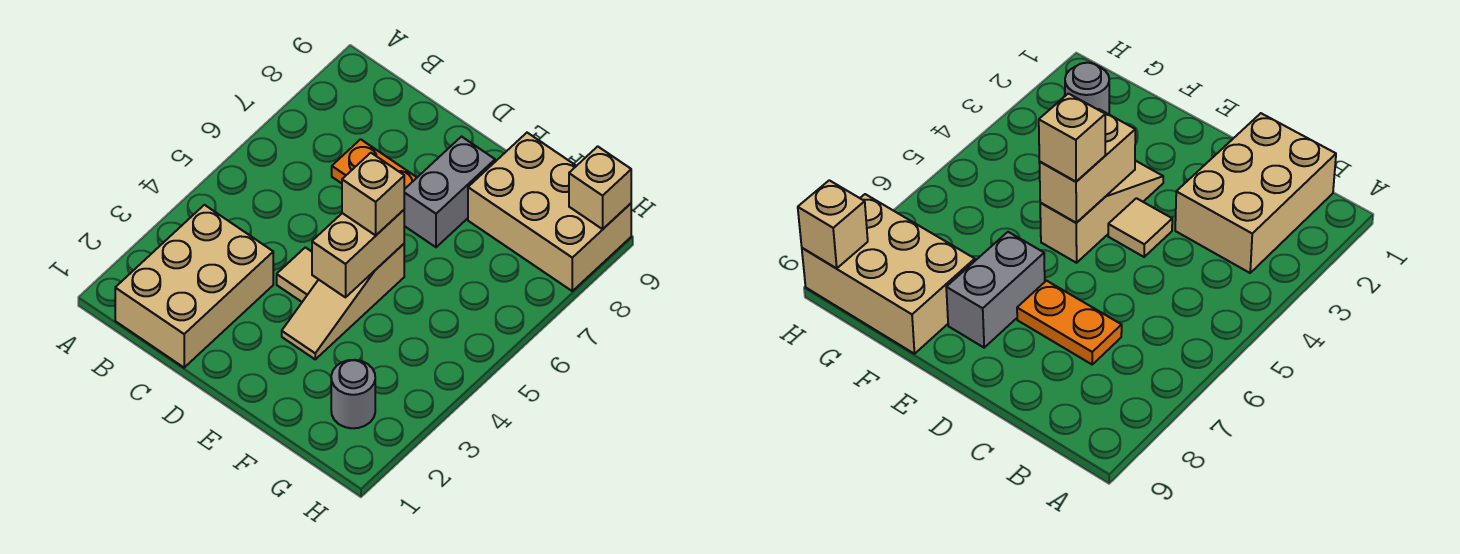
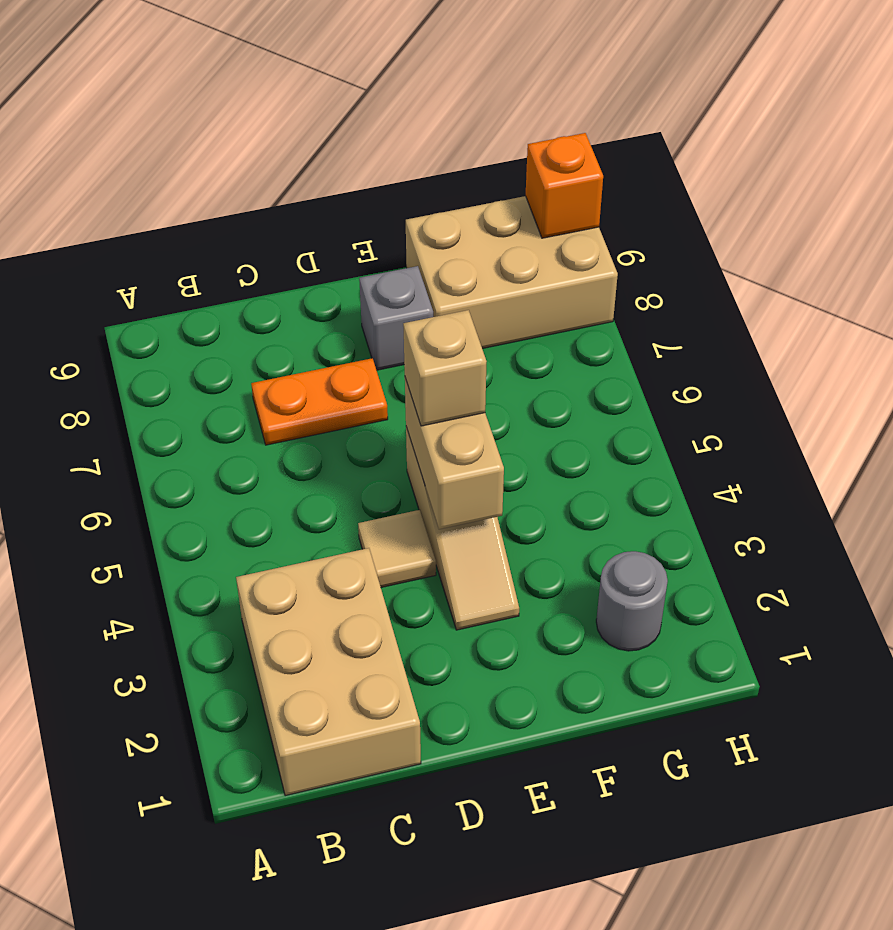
grey 1x2 brick [404,137,495,247] -> grey 1x1 brick [359,266,433,370]
tan 1x1 brick [569,146,631,229] -> orange 1x1 brick [526,133,603,238]

